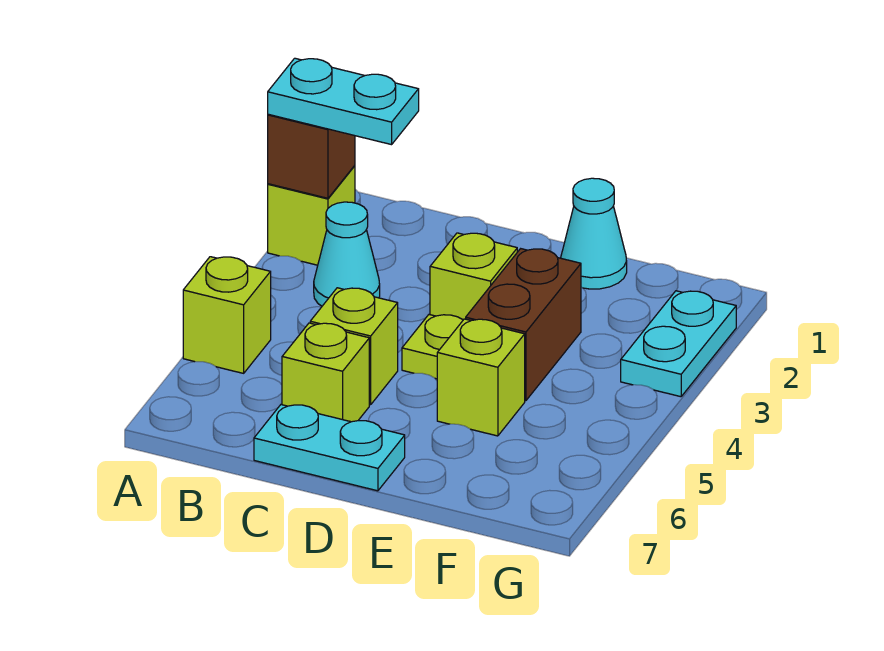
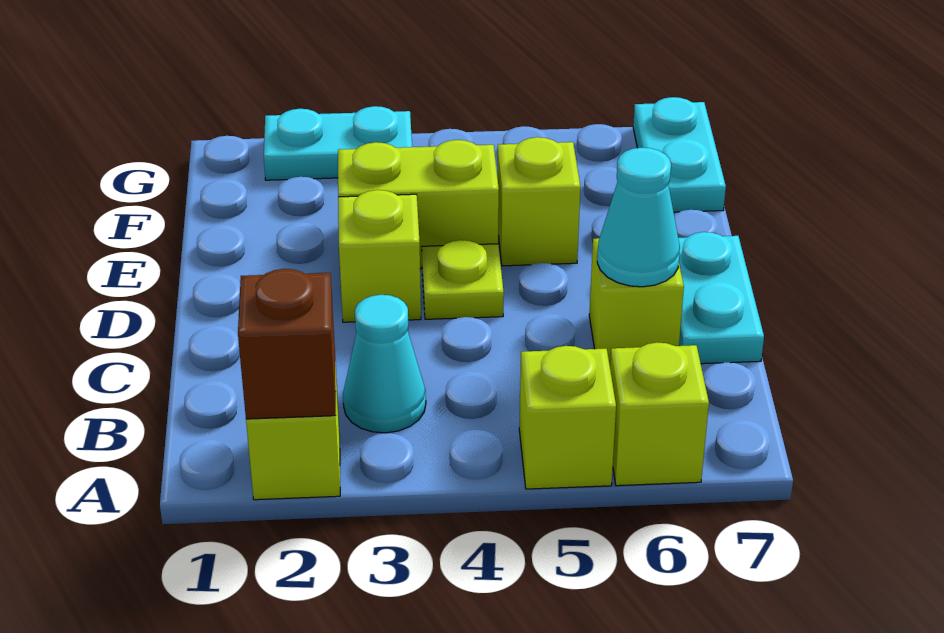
cyan 1x2 plate [268,58,419,145] -> cyan 1x2 plate moved to [633,97,726,212]
lime 1x1 brick [310,288,398,405] -> lime 1x1 brick moved to [610,342,709,486]
cyan 1x1 cone [561,178,627,289] -> cyan 1x1 cone moved to [597,148,680,287]
brown 1x2 brick [466,249,581,401] -> lime 1x2 brick [338,140,499,269]

